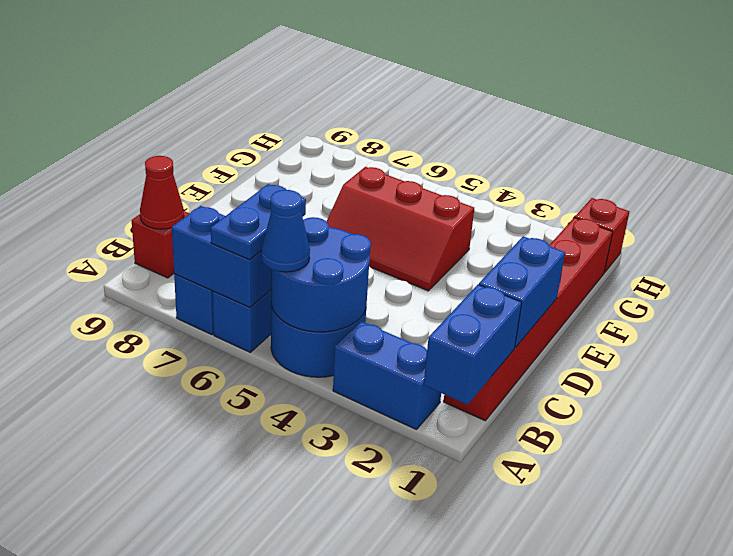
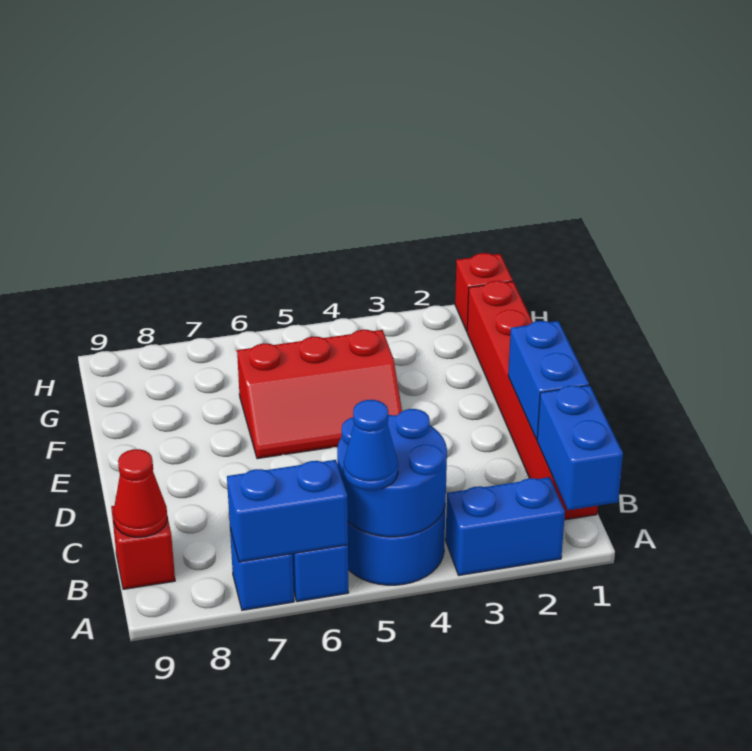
blue 1x2 plate [211,184,306,260] -> none

